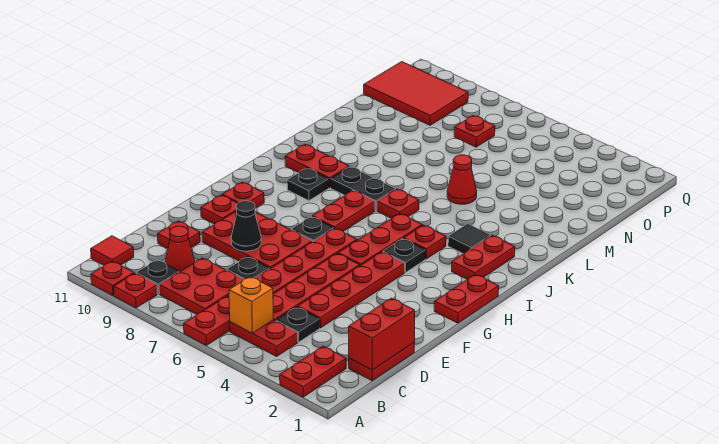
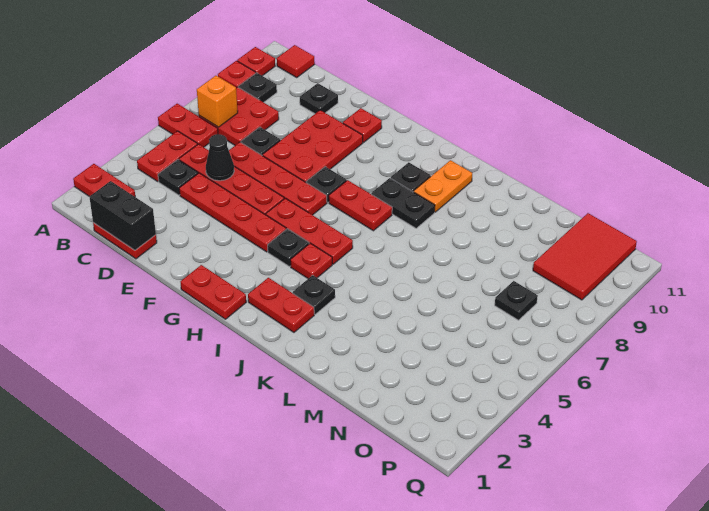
orange 1x1 brick [229,277,273,333] -> orange 1x1 brick moved to [197,76,238,127]
red 1x2 brick [349,298,415,370] -> black 1x2 brick [89,181,156,250]
red 1x1 cone [165,226,195,272] -> none
red 1x1 plate [158,221,200,249] -> black 1x1 plate [300,83,338,114]
black 1x1 cone [231,201,261,251] -> black 1x1 cone moved to [206,134,234,181]
red 1x1 plate [222,182,264,208] -> none
black 1x1 tile [448,224,491,254] -> black 1x1 plate [293,275,335,314]
red 1x1 plate [377,189,419,218] -> none
black 1x2 plate [331,167,396,211] -> black 1x2 plate turned to [371,178,435,228]
red 1x2 plate [285,144,349,188] -> orange 1x2 plate [414,160,472,212]
red 1x1 cone [447,155,477,204] -> none
red 1x1 plate [454,116,495,147] -> black 1x1 plate [495,281,538,320]

